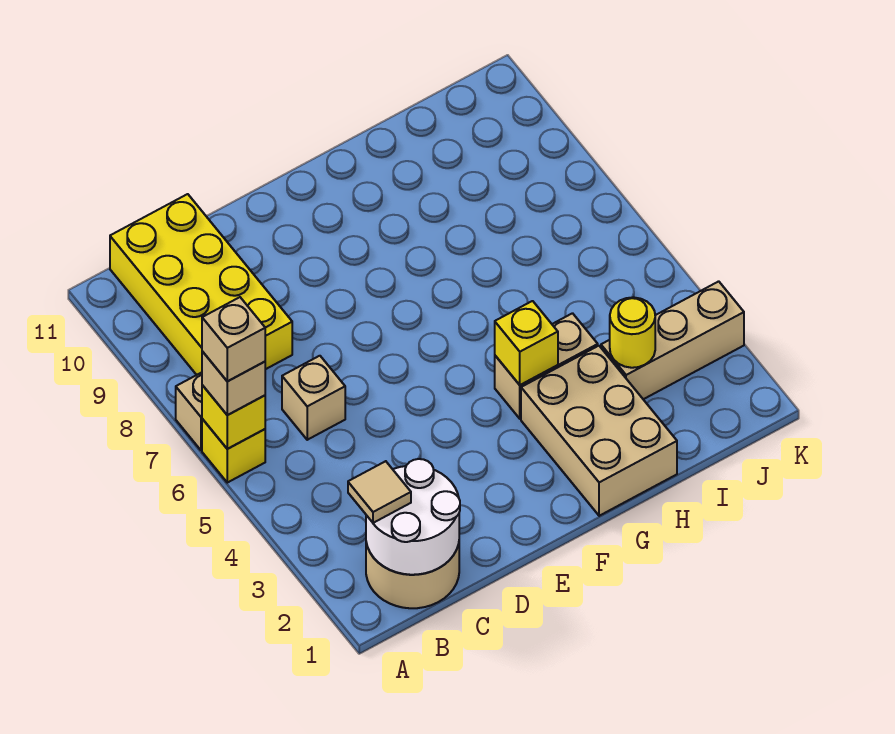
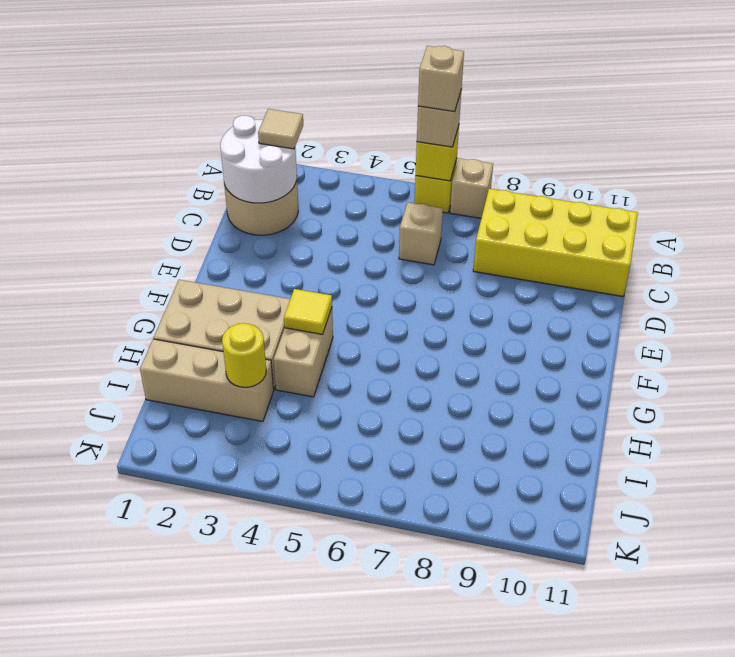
yellow 1x1 brick [495,301,558,385] -> yellow 1x1 tile [284,289,332,334]
tan 1x3 brick [601,281,744,399] -> tan 1x3 brick turned to [140,339,274,422]

